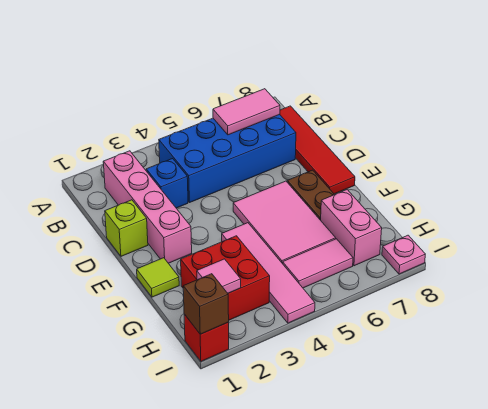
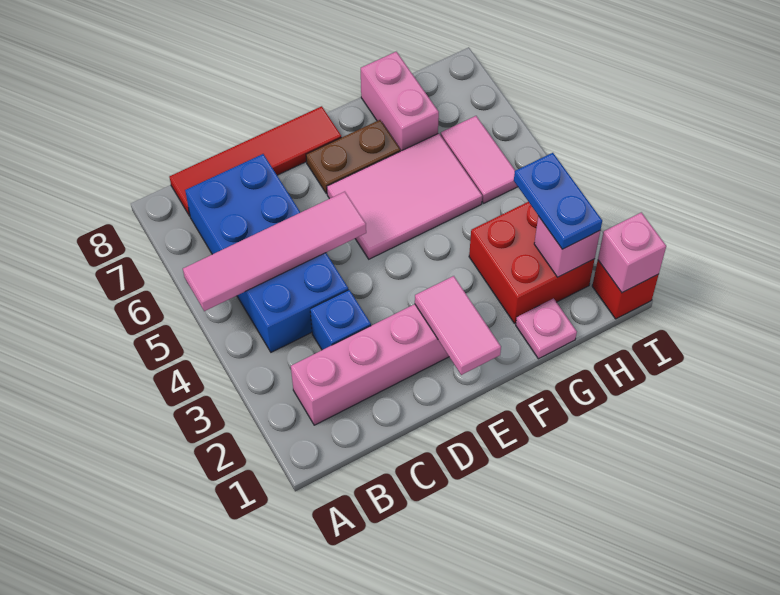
pink 1x2 tile [213,89,280,135] -> pink 1x2 tile moved to [415,276,501,375]
lime 1x1 brick [105,200,148,256] -> none
lime 1x1 tile [137,258,179,297] -> none
pink 1x4 tile [222,223,315,323] -> pink 1x4 tile moved to [183,192,366,311]
pink 1x2 brick [321,190,382,266] -> pink 1x2 brick turned to [361,52,439,151]
pink 1x1 tile [197,259,241,293] -> pink 1x1 brick [534,216,600,277]
none -> blue 1x2 plate [514,153,602,249]
brown 1x1 brick [183,274,229,334] -> pink 1x1 brick [598,212,666,293]
pink 1x1 plate [382,235,425,274] -> pink 1x1 plate moved to [516,298,577,359]

